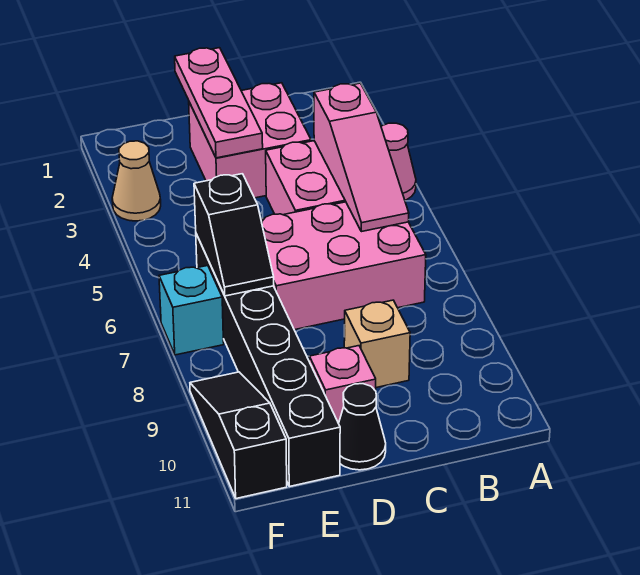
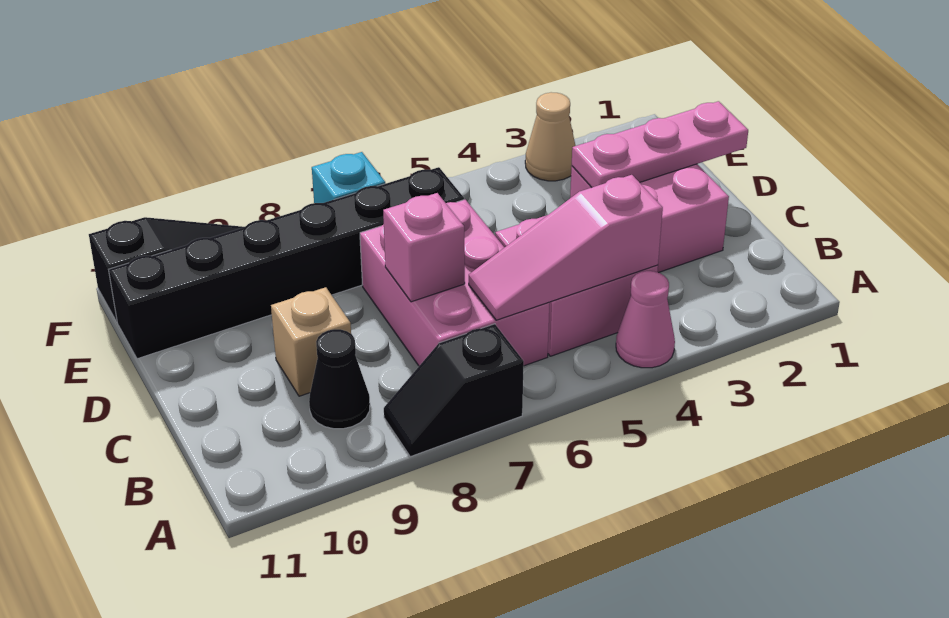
pink 1x1 brick [309,346,376,423] -> pink 1x1 brick moved to [383,193,465,302]
black 1x1 cone [339,384,386,470] -> black 1x1 cone moved to [309,329,370,429]
black 1x2 slope [194,174,274,296] -> black 1x2 slope moved to [384,324,524,457]

